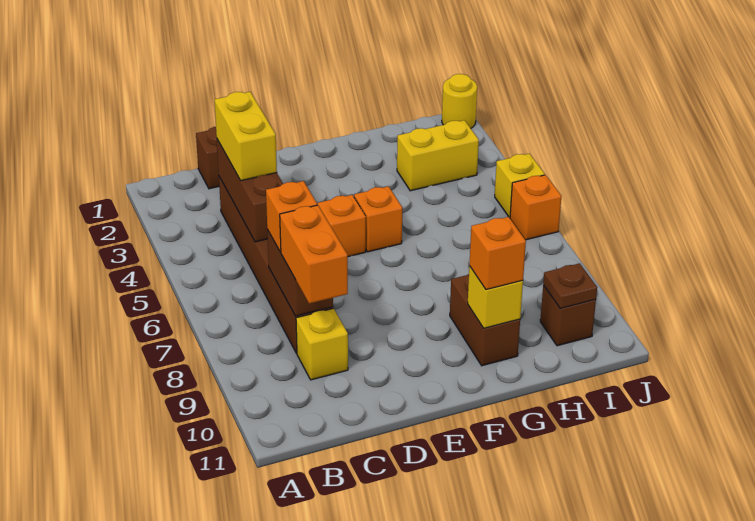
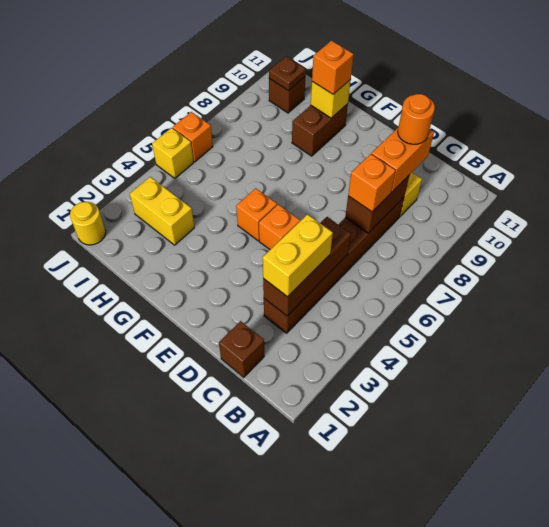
none -> orange 1x1 round brick [398,94,435,144]

